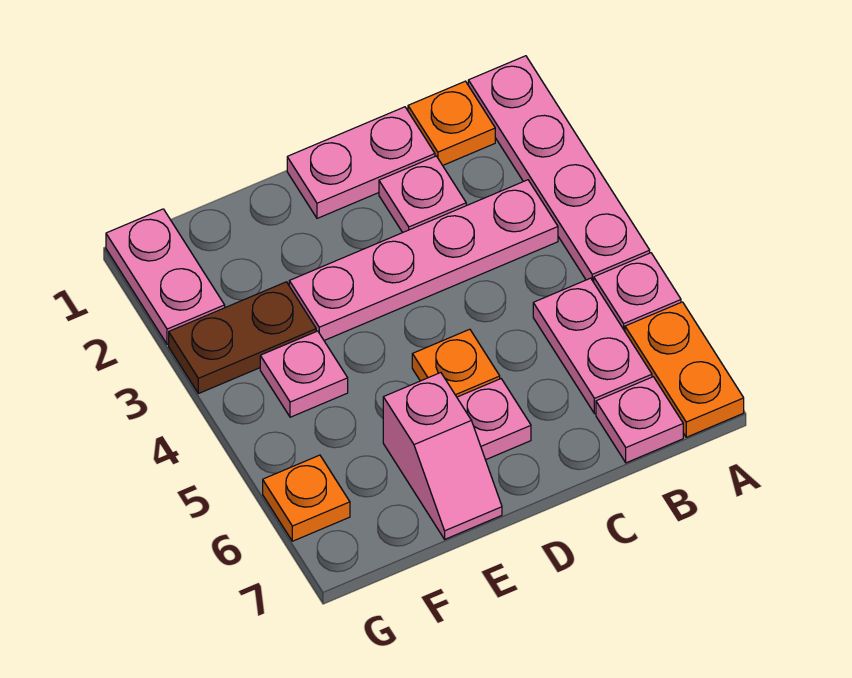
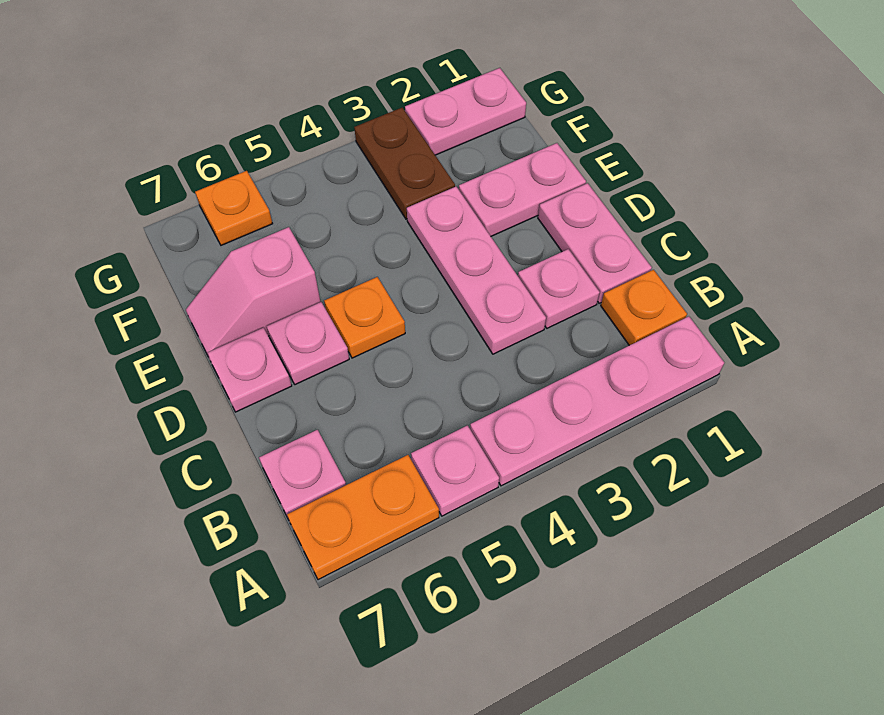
pink 1x4 plate [289,180,558,340] -> pink 1x3 plate [407,187,546,354]
pink 1x2 plate [533,278,652,414] -> pink 1x2 plate moved to [459,143,586,236]
pink 1x1 plate [260,331,348,417] -> pink 1x1 plate moved to [208,328,292,412]

